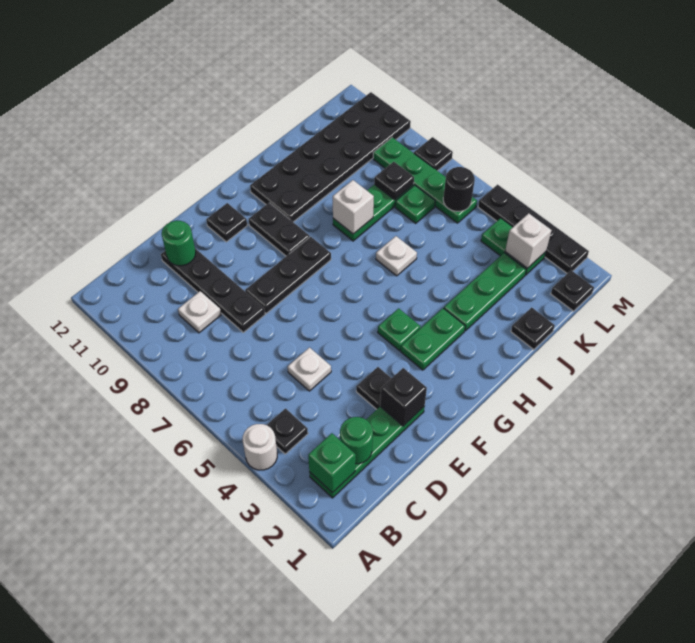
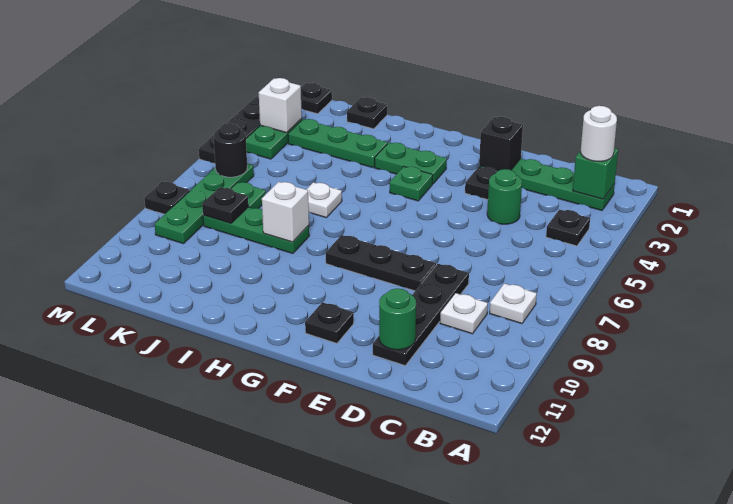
white 1x1 round brick [243,424,277,470] -> white 1x1 round brick moved to [581,106,617,161]
green 1x1 round brick [340,417,373,464] -> green 1x1 round brick moved to [487,169,522,224]
white 1x1 plate [288,348,331,391] -> white 1x1 plate moved to [490,283,537,324]
black 1x2 plate [249,203,310,256] -> none
black 2x6 plate [250,92,411,222] -> none

